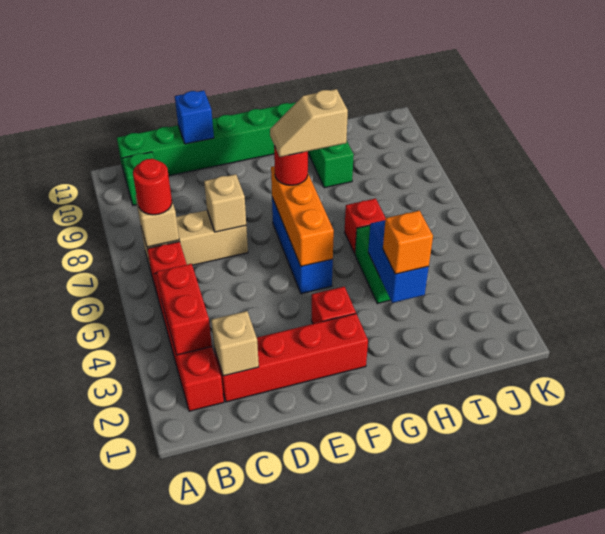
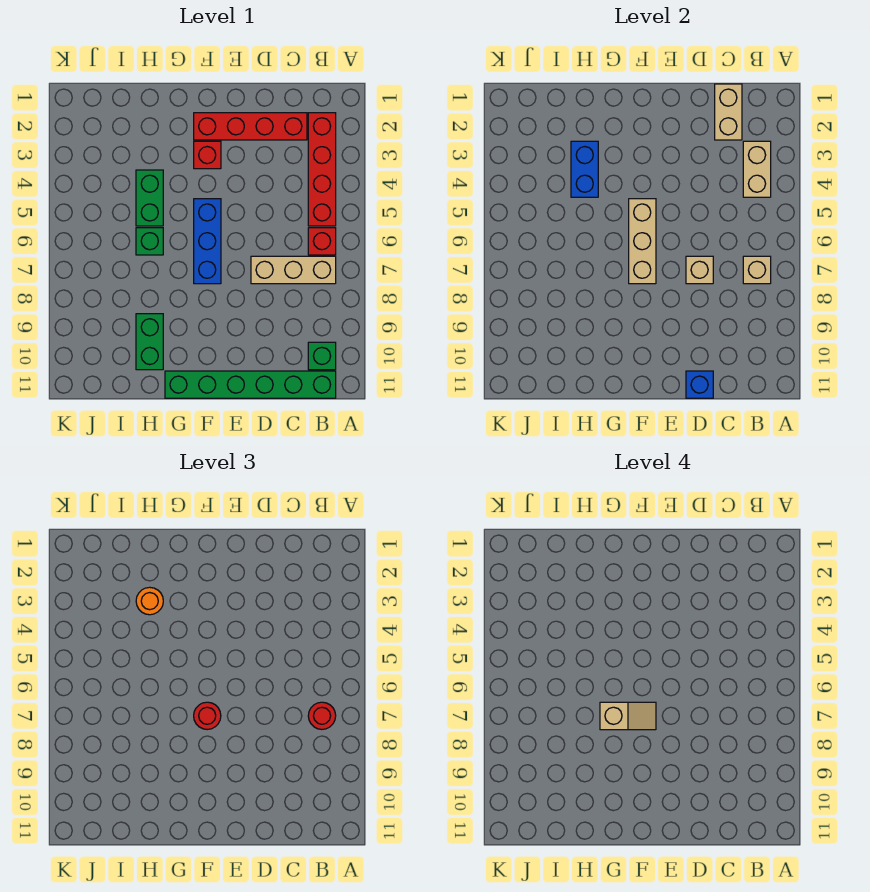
red 1x2 brick [157,264,212,355] -> tan 1x2 brick [743,141,771,197]
tan 1x1 brick [211,311,259,376] -> tan 1x2 brick [715,84,742,140]
orange 1x3 brick [271,166,334,266] -> tan 1x3 brick [629,199,656,284]
orange 1x1 brick [383,210,433,274] -> orange 1x1 round brick [136,587,163,615]
red 1x1 brick [345,198,386,254] -> green 1x1 brick [136,228,163,255]

